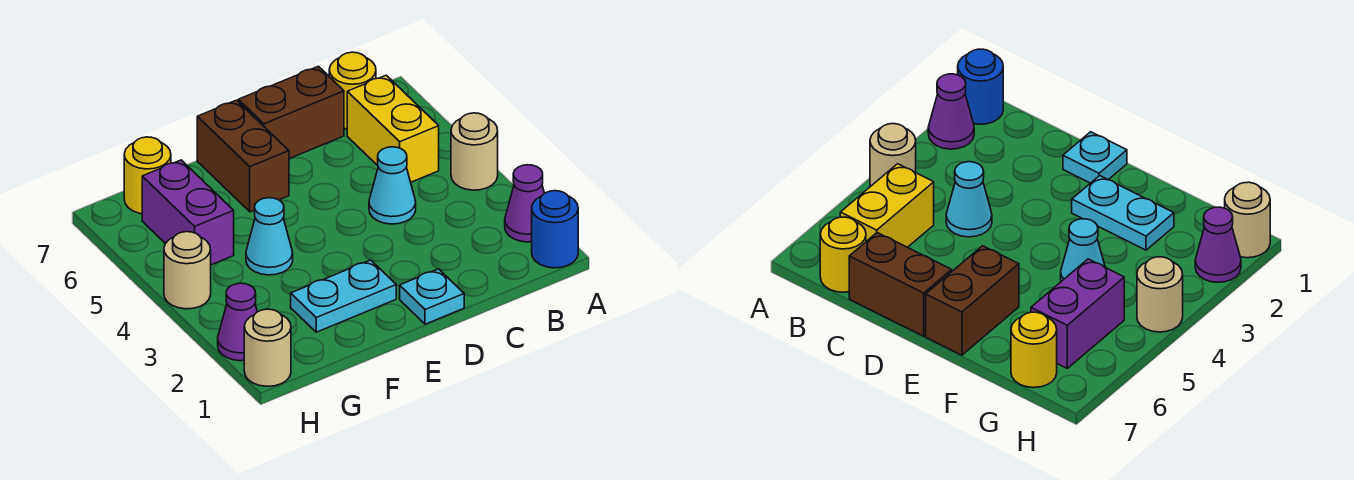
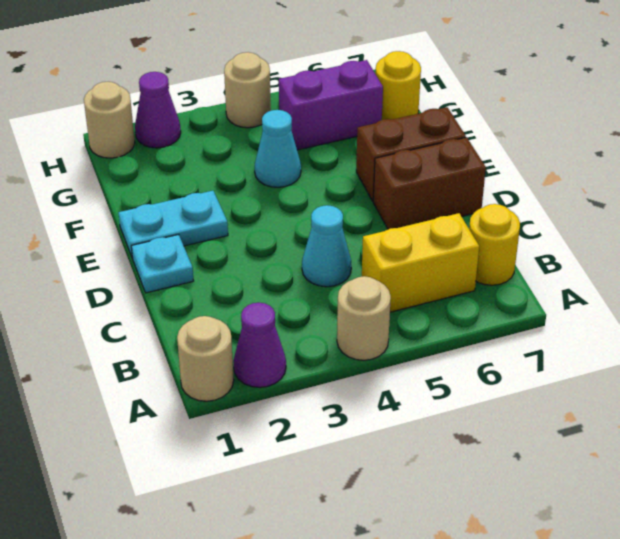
blue 1x1 round brick [532,191,578,268] -> tan 1x1 round brick [177,316,234,401]
brown 1x2 brick [238,66,344,159] -> brown 1x2 brick turned to [373,137,486,229]
cyan 1x2 plate [291,260,396,332] -> cyan 1x2 plate turned to [118,191,228,258]

